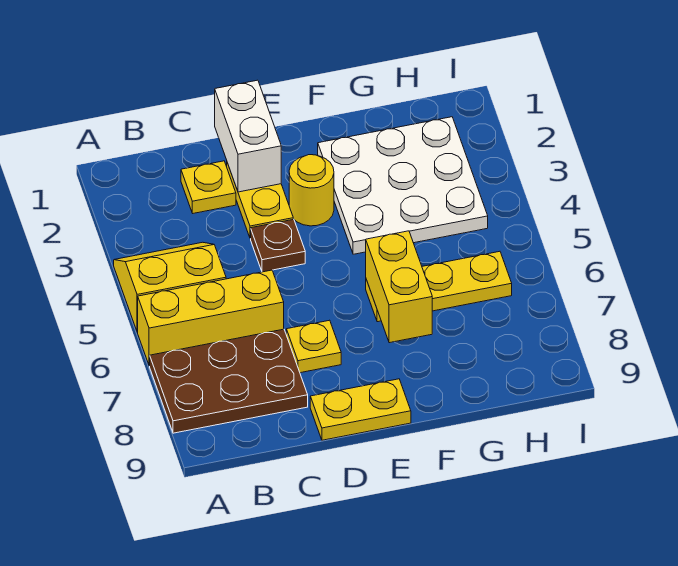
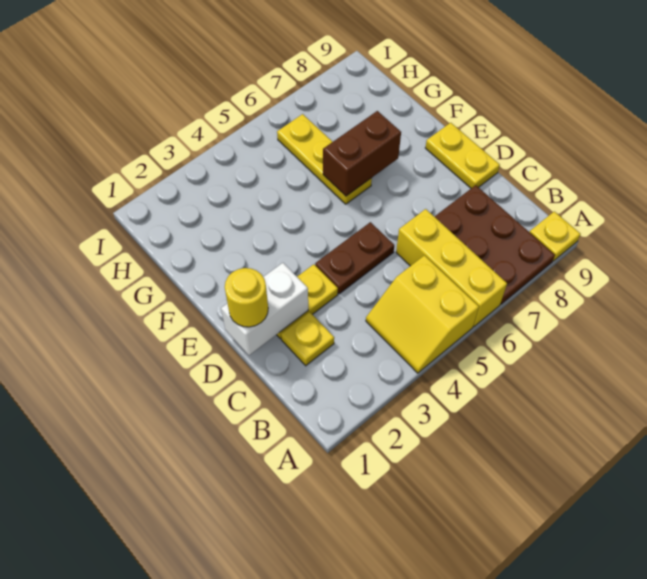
brown 1x1 plate [251,219,305,272] -> brown 1x2 plate [315,222,394,294]
yellow 1x1 plate [286,320,341,373] -> yellow 1x1 plate moved to [530,211,580,261]
yellow 1x1 round brick [289,155,334,226] -> yellow 1x1 round brick moved to [225,268,268,327]
white 3x3 plate [318,117,488,254] -> none
yellow 1x2 brick [366,231,432,343] -> brown 1x2 brick [323,111,401,196]

